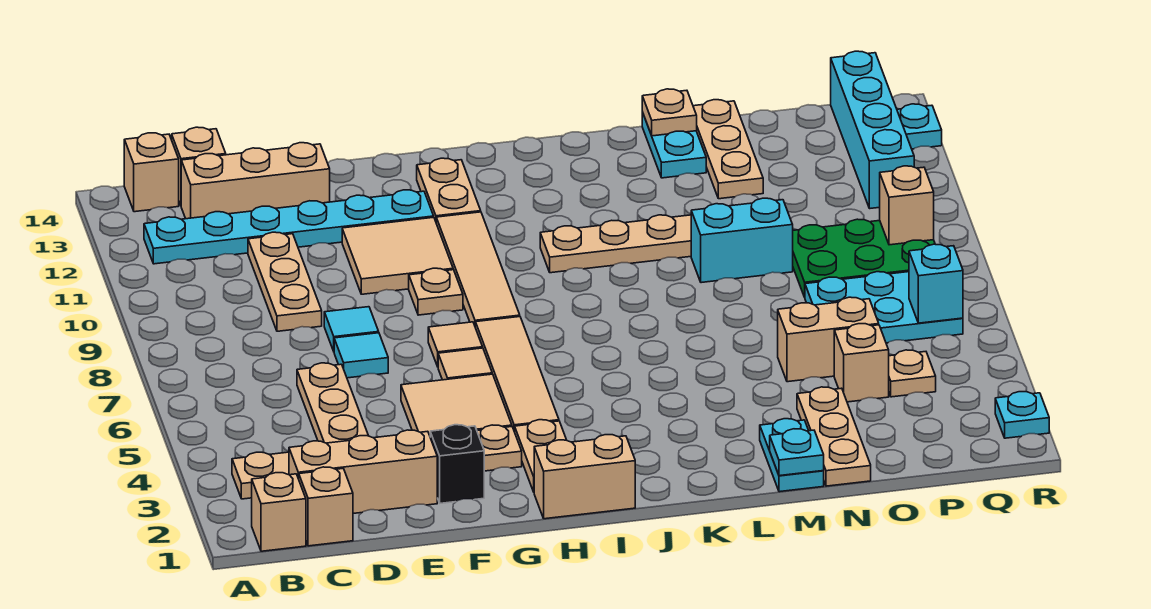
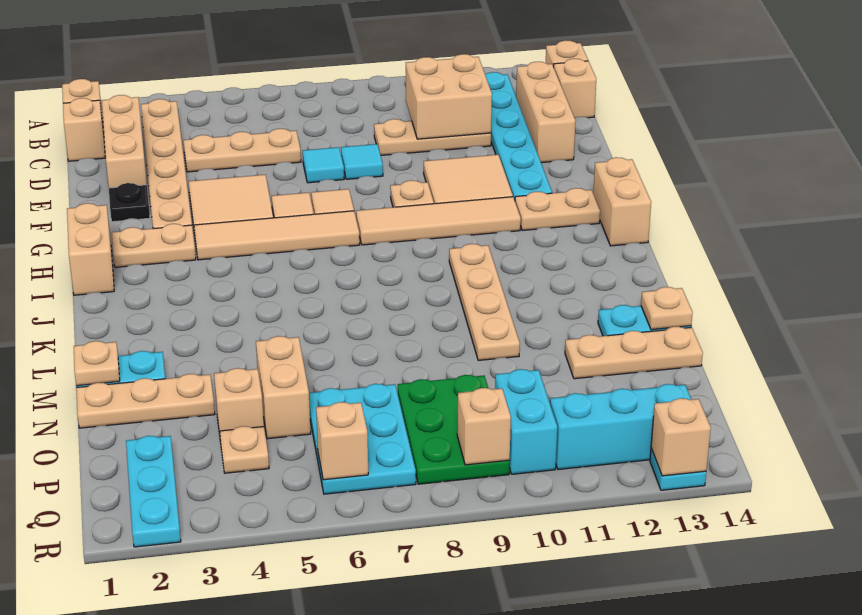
none -> tan 2x2 brick [406,54,492,139]
black 1x1 brick [430,425,484,503] -> black 1x1 plate [109,183,150,222]
none -> tan 1x2 brick [593,157,651,246]
cyan 1x1 plate [770,429,824,476] -> tan 1x1 plate [74,341,120,386]
cyan 1x2 brick [691,198,793,283] -> cyan 1x2 brick moved to [495,369,557,474]
cyan 1x1 brick [909,244,963,323] -> tan 1x1 brick [316,402,368,480]
cyan 1x4 brick [831,51,914,208] -> cyan 1x3 brick [550,384,691,470]
cyan 1x1 plate [995,391,1049,438] -> cyan 1x3 plate [126,436,181,547]
none -> tan 1x1 brick [651,398,711,476]

